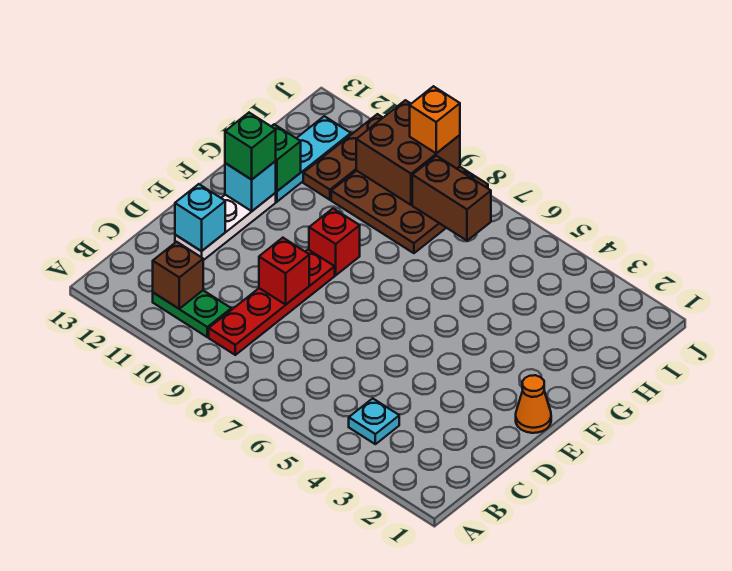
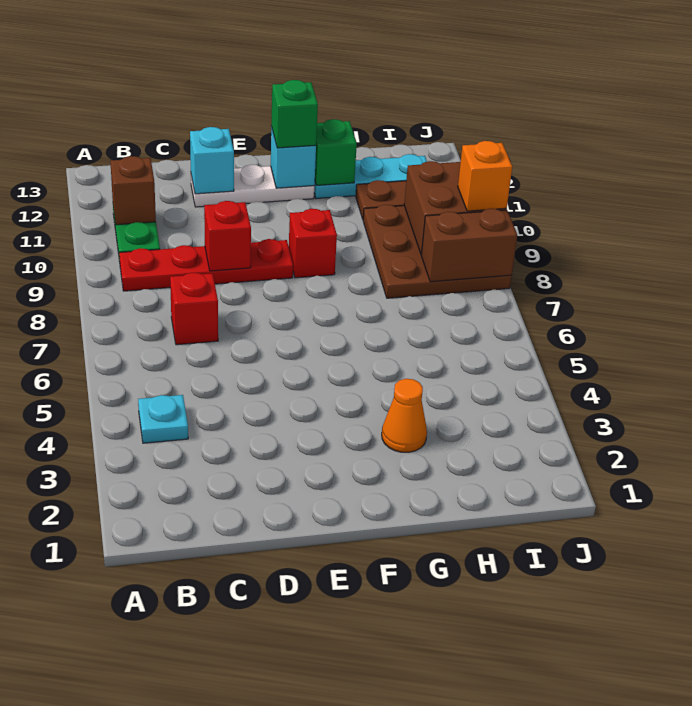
none -> red 1x1 brick [170,273,218,345]
orange 1x1 cone [516,375,551,433] -> orange 1x1 cone moved to [382,379,427,452]
brown 1x2 brick [412,156,491,241] -> brown 1x2 brick turned to [422,209,517,282]

